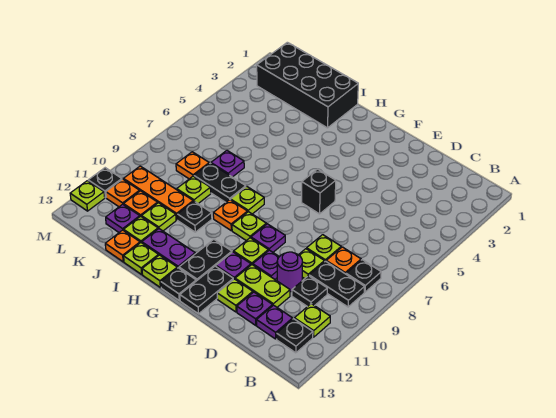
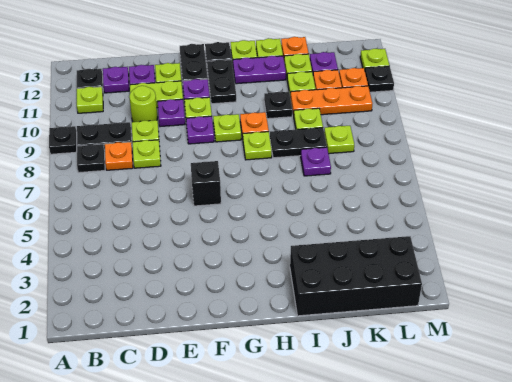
black 1x1 plate [292,276,327,307] -> black 1x1 plate moved to [49,126,77,154]
purple 1x1 round brick [277,252,302,292] -> lime 1x1 round brick [129,86,158,122]
orange 1x1 plate [176,152,209,179] -> lime 1x1 plate [324,126,354,154]

